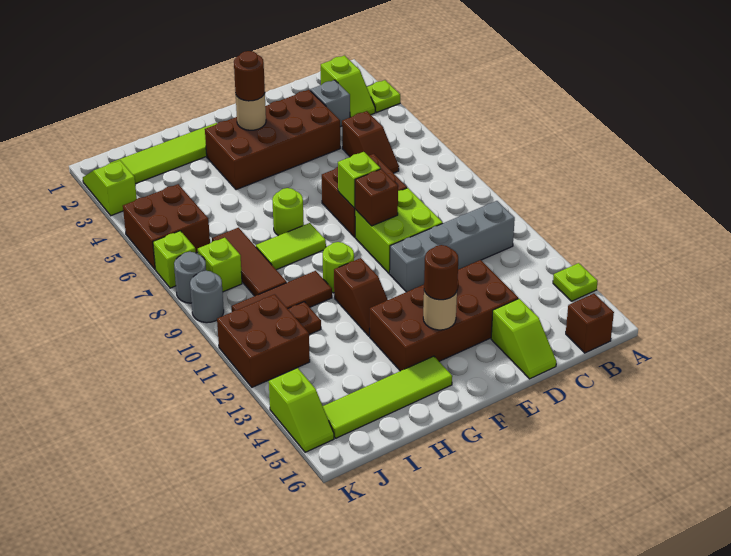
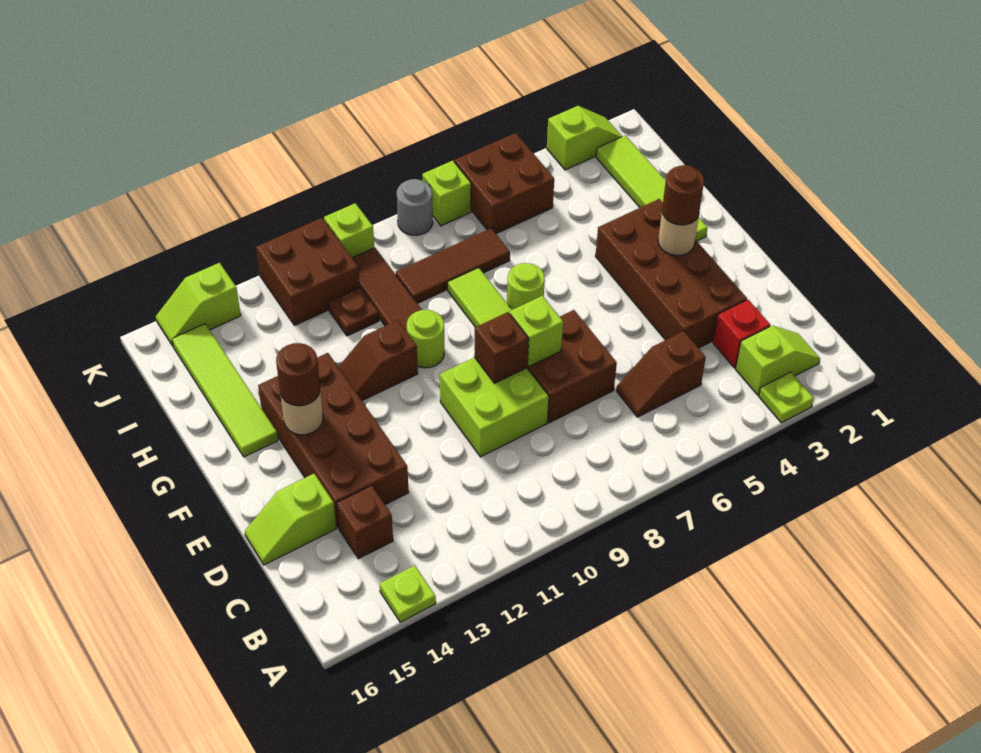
lime 1x2 slope [321,56,375,117] -> lime 1x2 slope turned to [736,326,820,395]
grey 1x4 brick [390,201,515,292] -> none
brown 1x1 brick [566,294,614,353] -> brown 1x1 brick moved to [336,485,393,559]
grey 1x1 brick [310,80,350,127] -> red 1x1 brick [713,300,770,368]
lime 1x1 brick [198,238,242,292] -> lime 1x1 brick moved to [324,203,374,258]
grey 1x1 round brick [190,271,224,323] -> none

